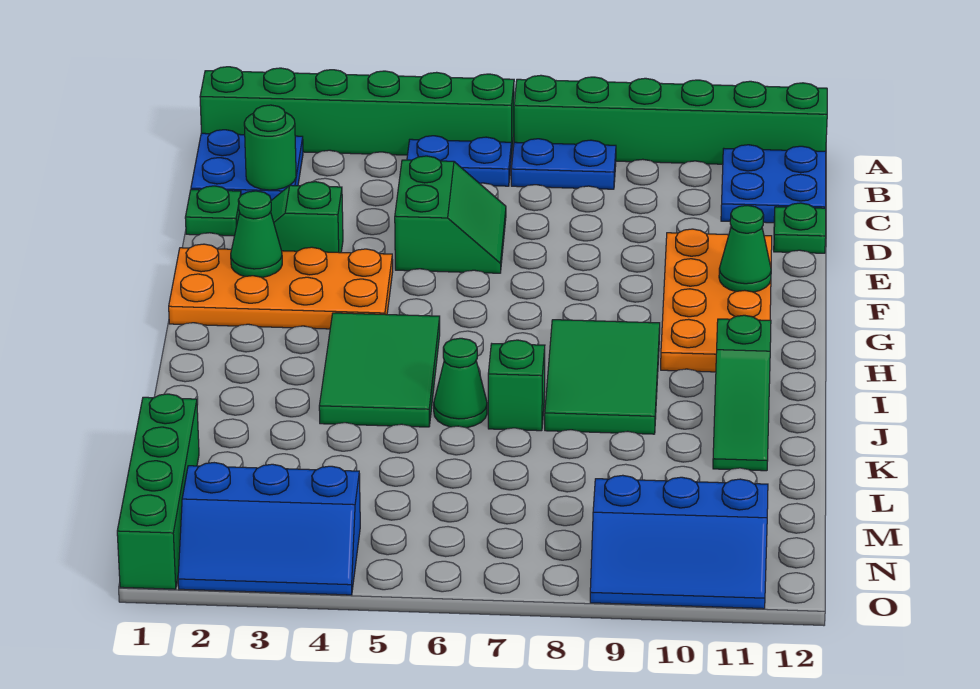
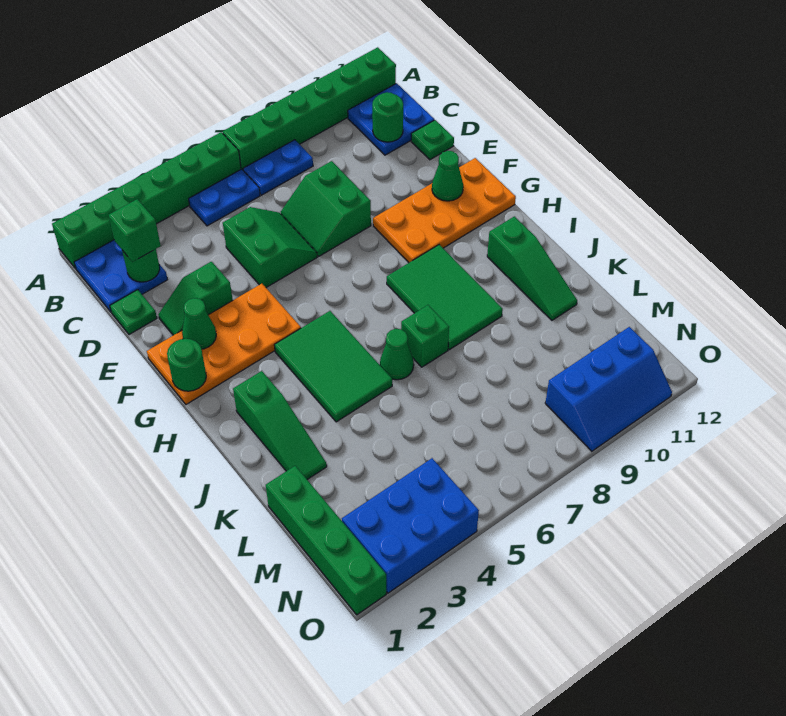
none -> green 1x1 brick [109,199,161,262]
none -> green 1x1 round brick [372,92,403,142]
none -> green 2x2 slope [281,161,371,256]
orange 2x4 plate [661,229,772,372] -> orange 2x4 plate turned to [373,158,516,263]
none -> green 1x1 round brick [167,339,206,391]
none -> green 1x3 slope [233,371,327,479]
blue 2x3 slope [178,463,360,595] -> blue 2x3 brick [342,458,479,593]

